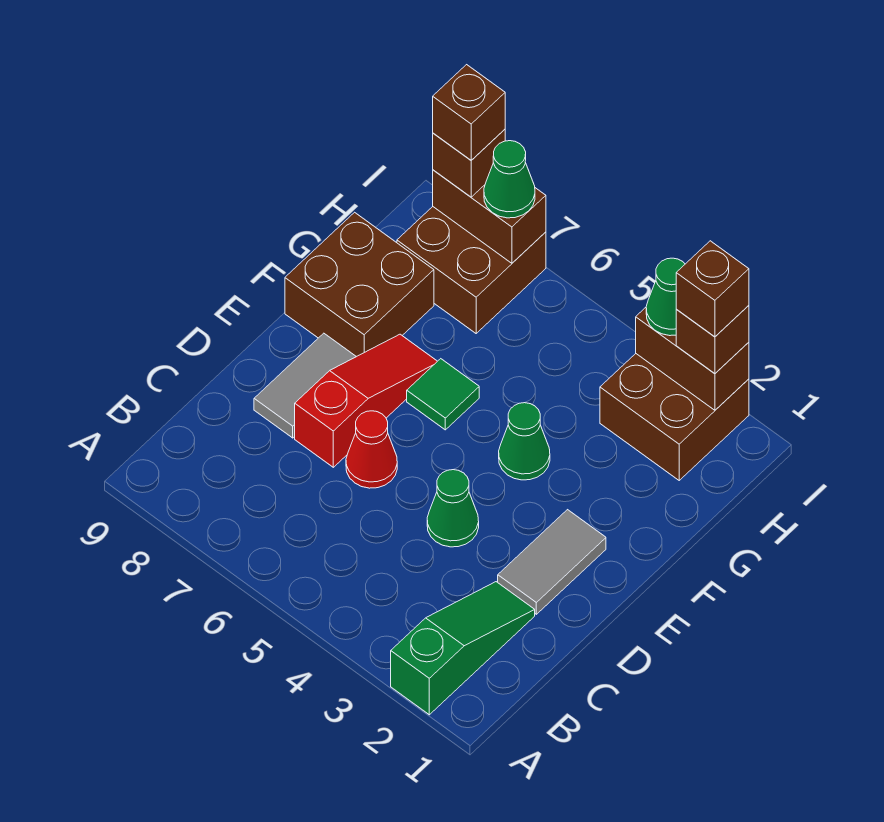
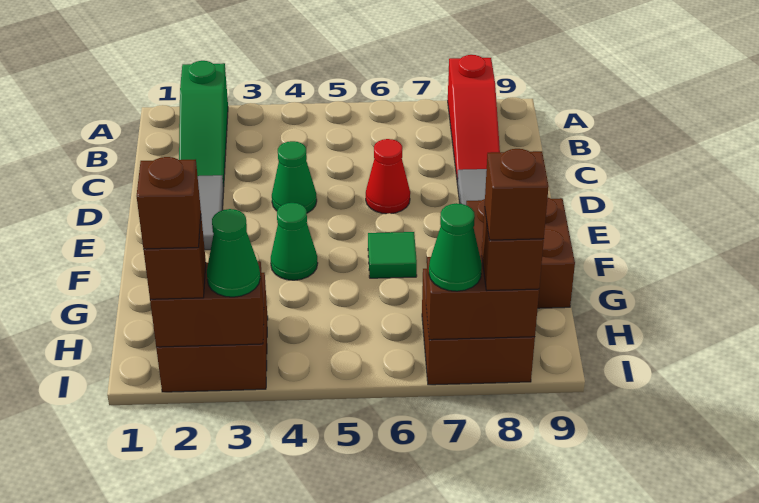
red 1x3 slope [295,334,437,467] -> red 1x3 slope moved to [448,55,500,178]

